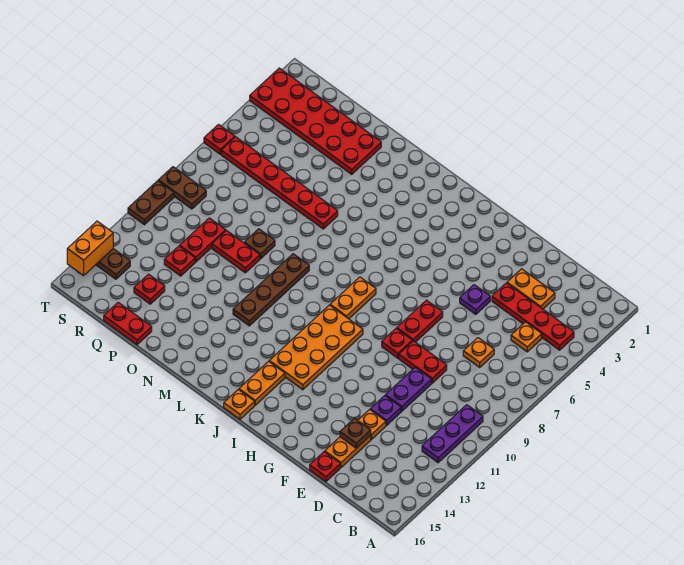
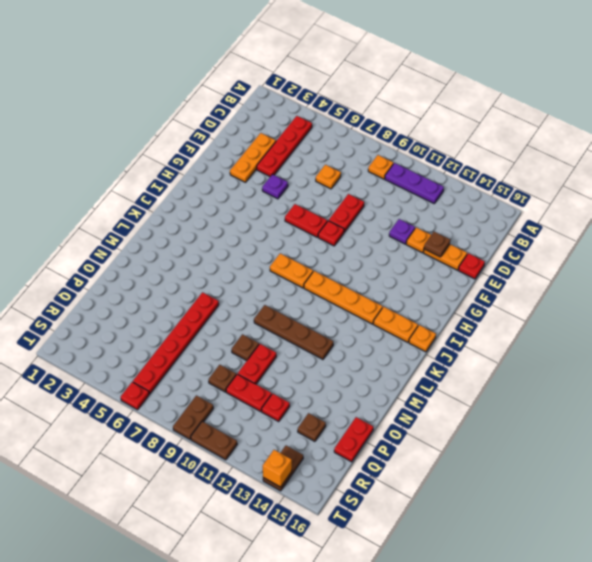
orange 1x1 plate [511,322,542,352] -> orange 1x1 plate moved to [368,155,393,179]
orange 1x2 plate [507,269,555,309] -> orange 1x3 plate [230,133,276,182]
purple 1x2 plate [386,367,432,411] -> none
orange 2x4 plate [269,305,363,390] -> orange 1x4 plate [304,271,383,324]
red 2x6 plate [250,68,381,174] -> none
none -> brown 1x1 plate [209,365,236,392]
red 1x1 plate [134,274,165,304] -> brown 1x1 plate [298,413,326,441]
orange 1x2 brick [67,221,113,276] -> orange 1x1 brick [263,450,292,487]

